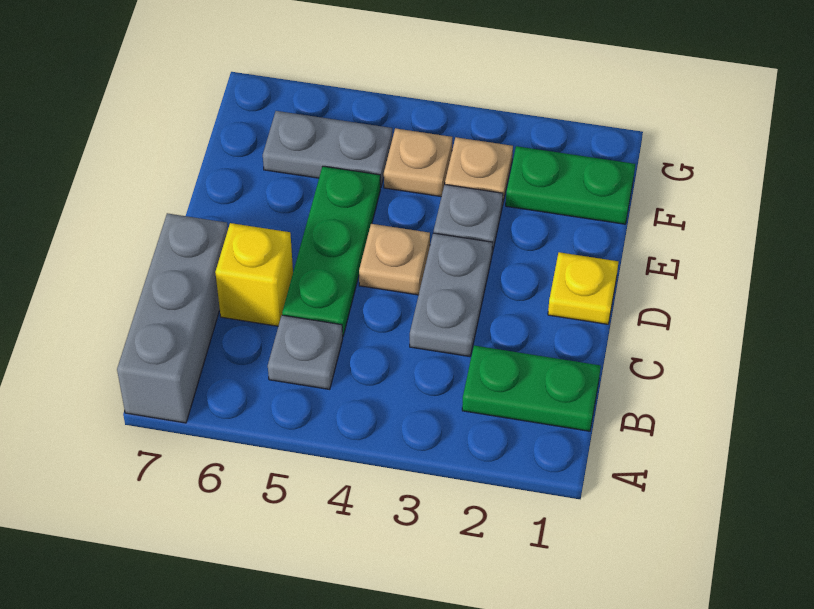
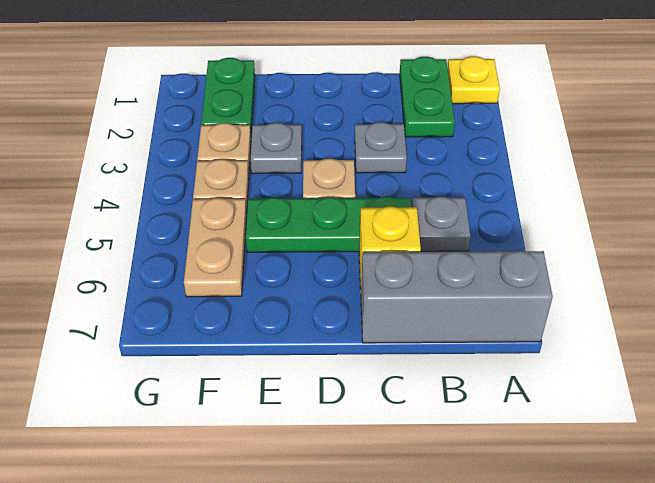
grey 1x2 plate [410,233,492,357] -> grey 1x1 plate [355,122,407,173]
yellow 1x1 plate [548,252,618,324] -> yellow 1x1 plate moved to [448,56,500,104]
grey 1x2 plate [263,111,392,187] -> tan 1x2 plate [184,198,247,297]

